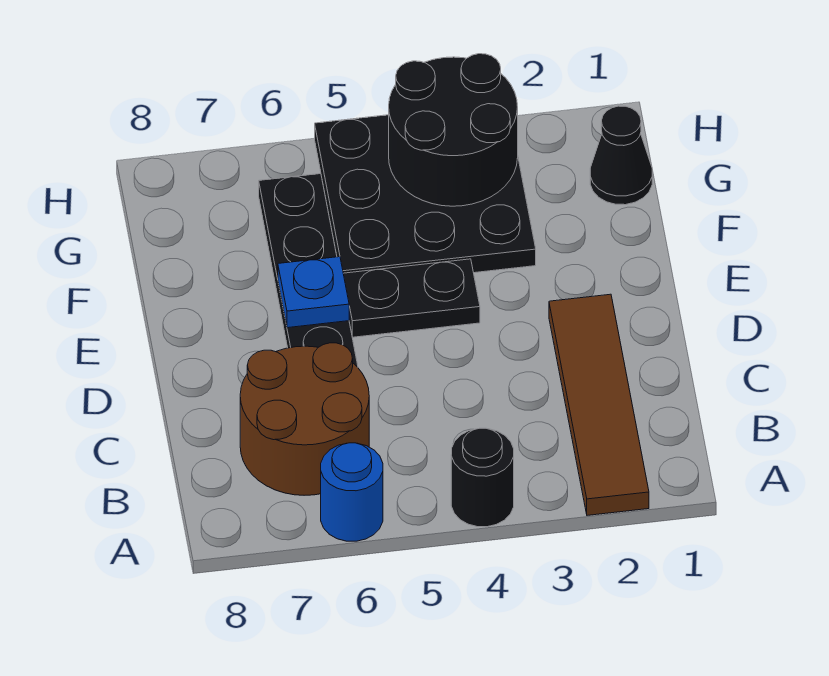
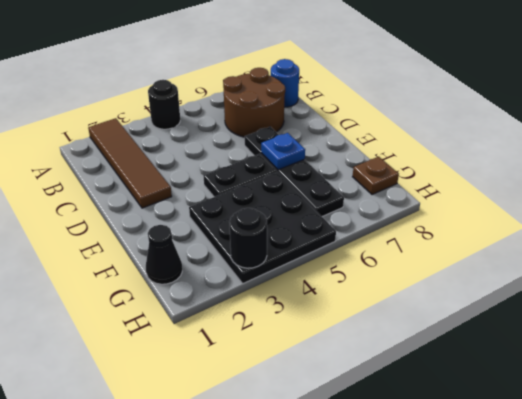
blue 1x1 round brick [321,443,383,541] -> blue 1x1 round brick moved to [271,59,299,107]
black 2x2 round brick [389,54,518,206] -> black 1x1 round brick [229,208,267,268]
none -> brown 1x1 plate [353,157,399,194]

